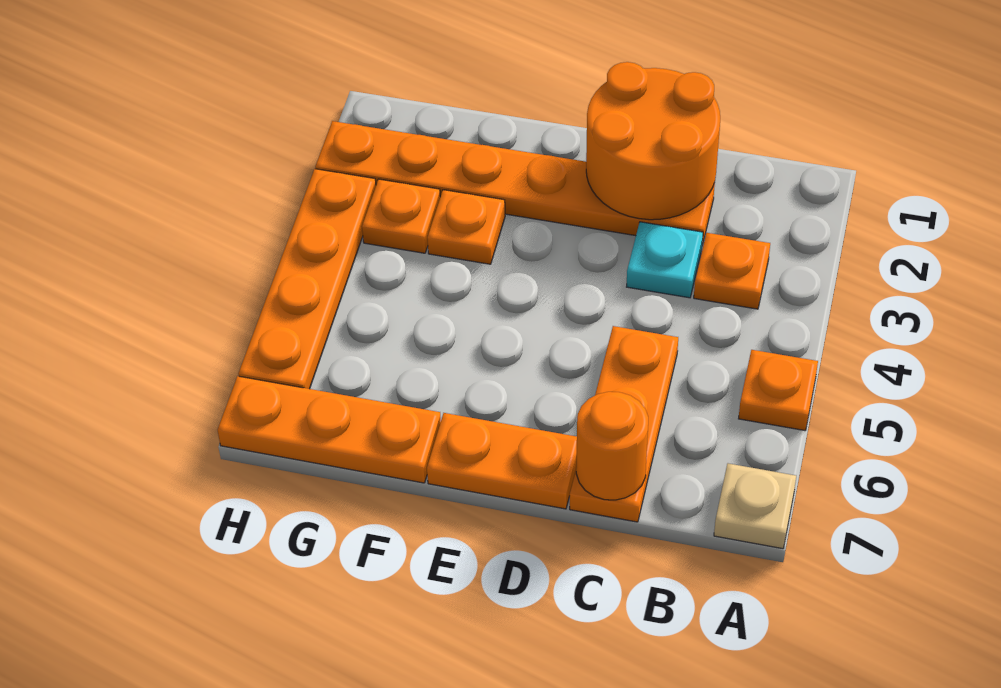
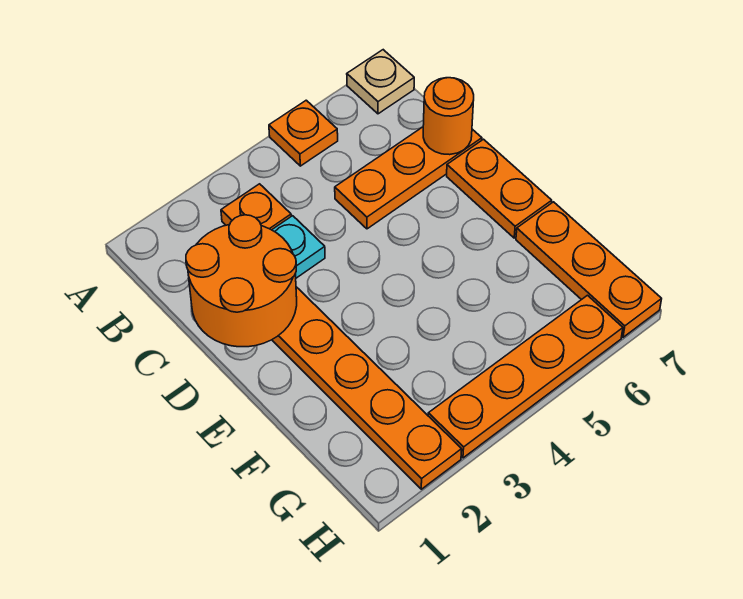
orange 1x1 plate [427,190,505,264] -> none
orange 1x1 plate [362,179,440,253] -> none

